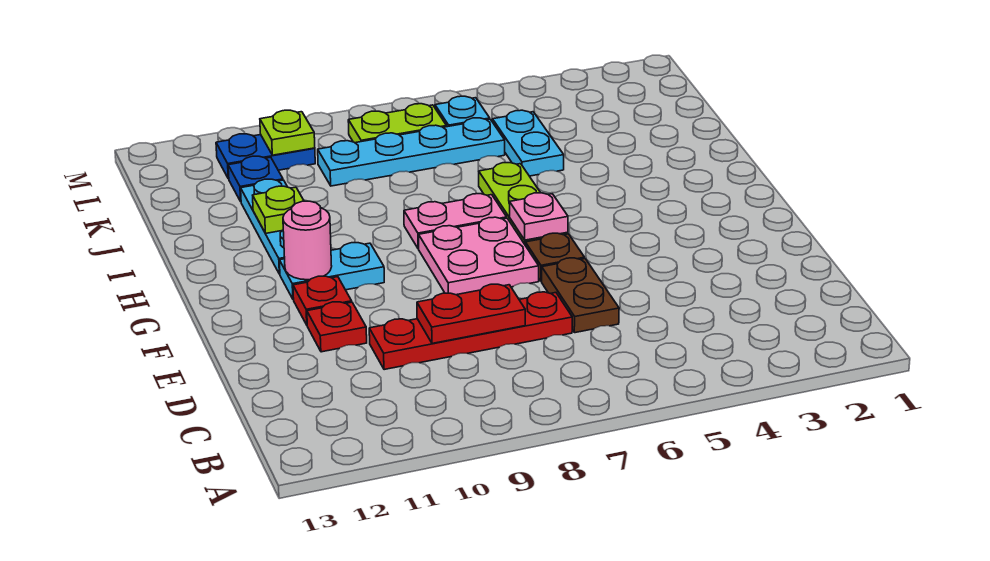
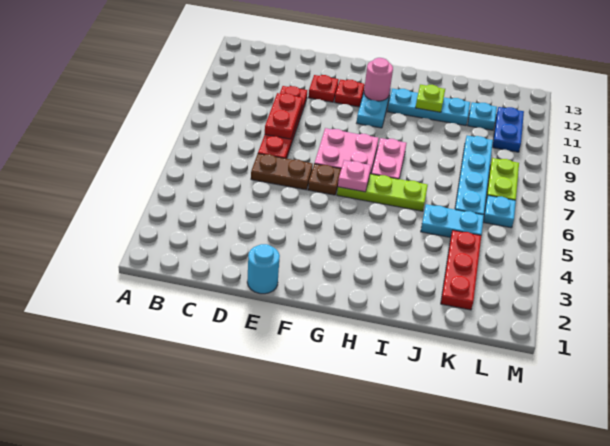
none -> cyan 1x1 round brick [247,244,280,294]
none -> red 1x3 plate [441,230,481,310]
blue 1x1 plate [228,156,283,201] -> cyan 1x1 plate [468,102,497,130]
lime 1x1 plate [260,110,315,155] -> none

